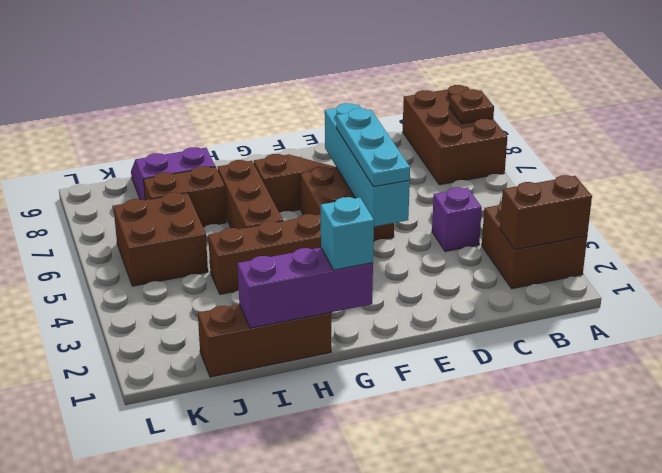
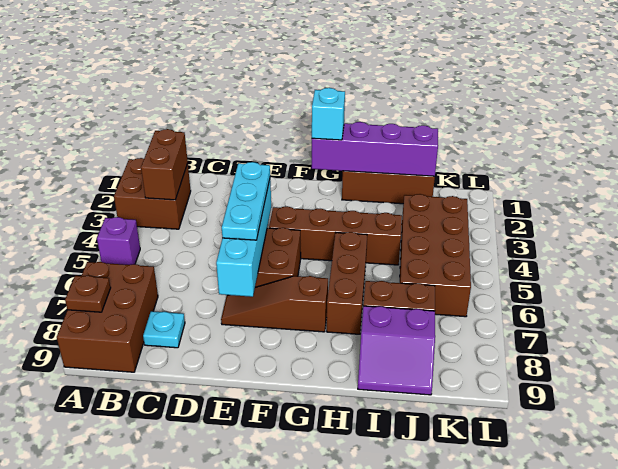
brown 1x2 brick [500,175,592,250] -> brown 1x2 brick turned to [141,129,188,200]
purple 1x1 brick [432,187,482,252] -> purple 1x1 brick moved to [97,217,140,265]
none -> cyan 1x1 plate [143,311,185,348]
purple 1x3 brick [238,248,373,328] -> purple 1x4 brick [312,122,438,176]
brown 2x2 brick [113,192,208,286] -> brown 2x4 brick [400,194,471,317]

